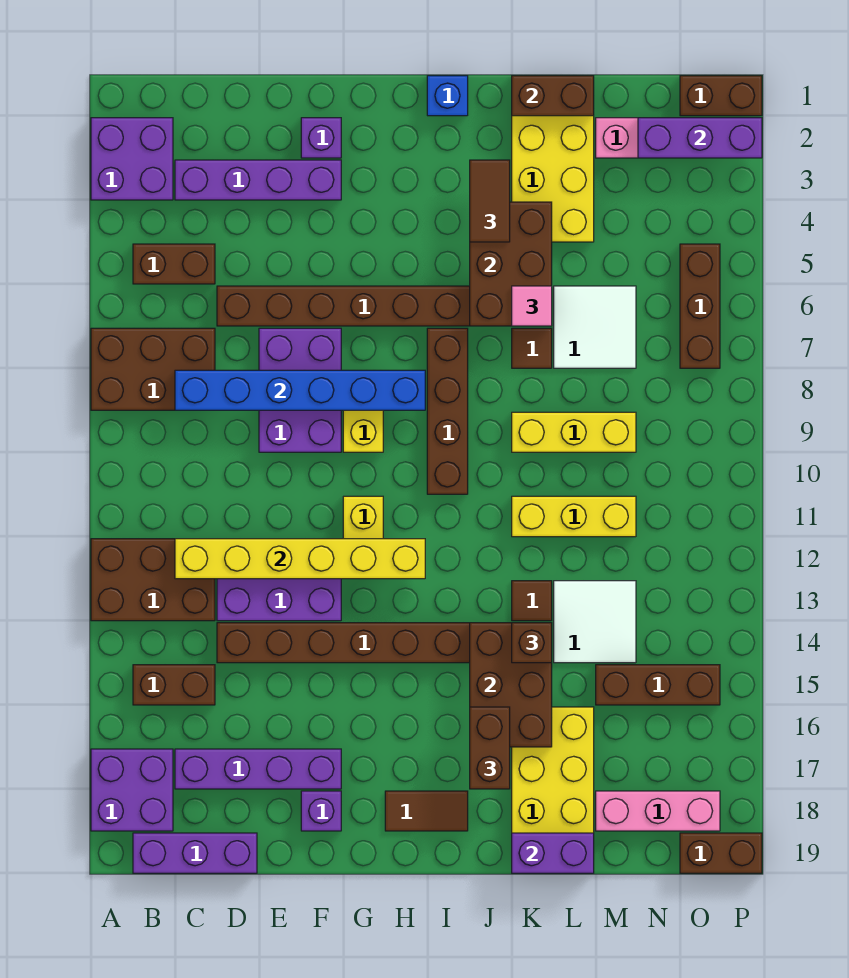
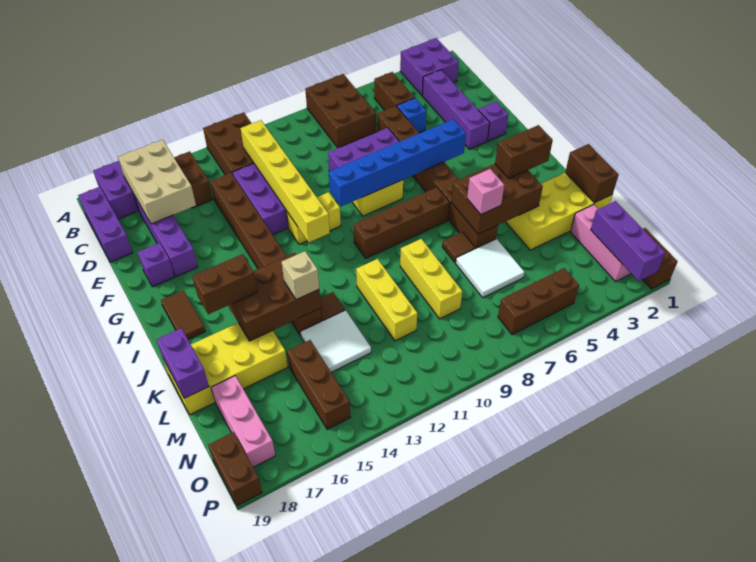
none -> tan 2x3 brick [118,140,196,224]
blue 1x6 brick [175,370,425,410] -> blue 1x6 brick turned to [329,119,466,207]
blue 1x1 brick [427,76,468,116] -> blue 1x1 brick moved to [397,98,426,133]
brown 1x2 tile [470,160,510,242] -> brown 1x2 brick [495,125,553,178]
pink 1x1 tile [512,286,552,326] -> pink 1x1 brick [467,169,504,214]
brown 1x1 brick [512,623,552,663] -> tan 1x1 brick [282,251,319,300]

